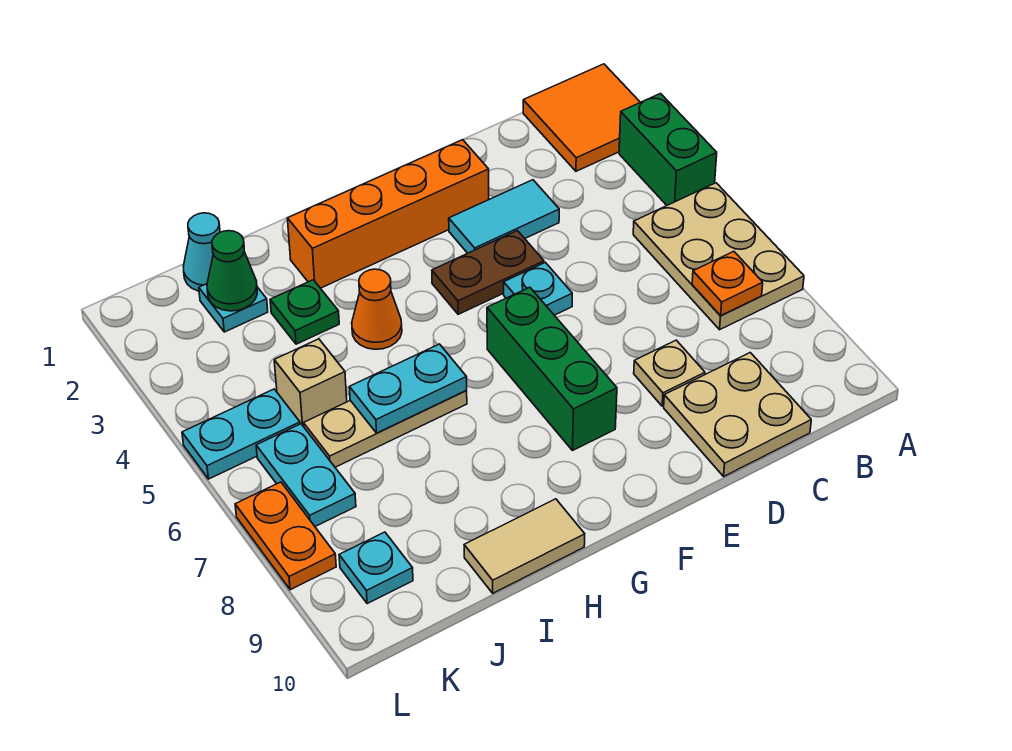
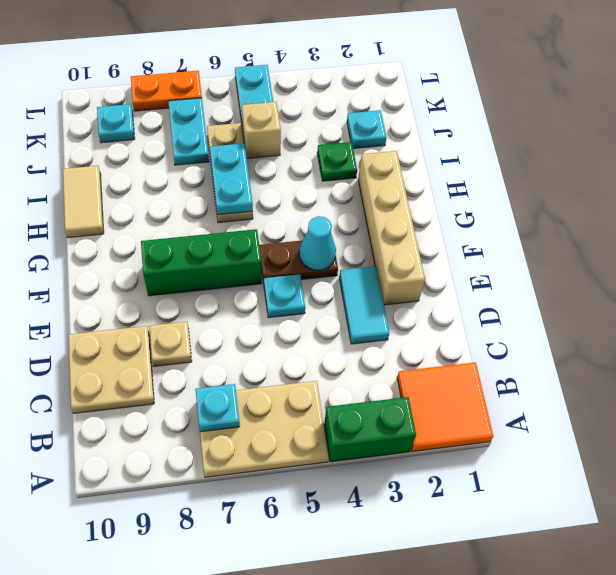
orange 1x1 plate [692,252,763,315] -> cyan 1x1 plate [195,384,240,432]
orange 1x4 brick [287,140,489,288] -> tan 1x4 brick [358,151,425,305]
brown 1x2 plate [432,231,544,314] -> brown 1x2 plate turned to [259,240,338,283]
orange 1x1 cone [352,269,402,349] -> none
cyan 1x1 cone [183,213,220,291] -> cyan 1x1 cone moved to [299,216,336,270]
green 1x1 cone [207,231,257,311] -> none
cyan 1x2 plate [256,424,356,526] -> cyan 1x2 plate turned to [168,98,209,165]

